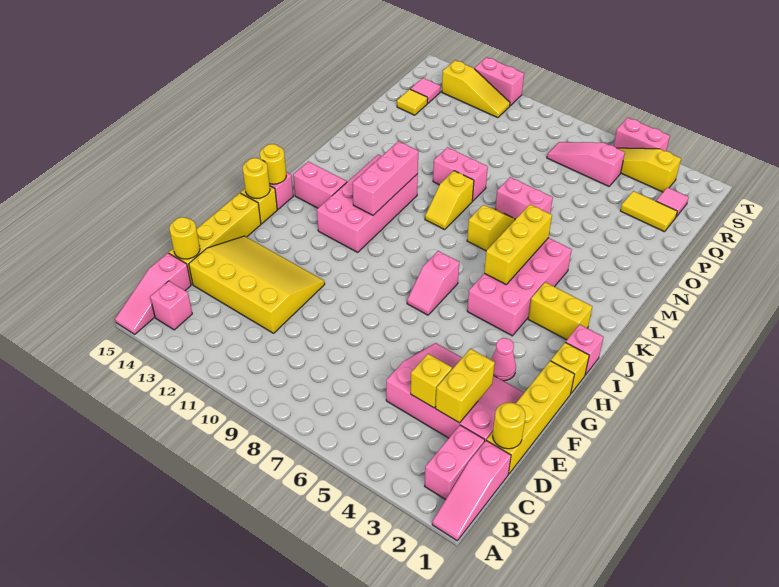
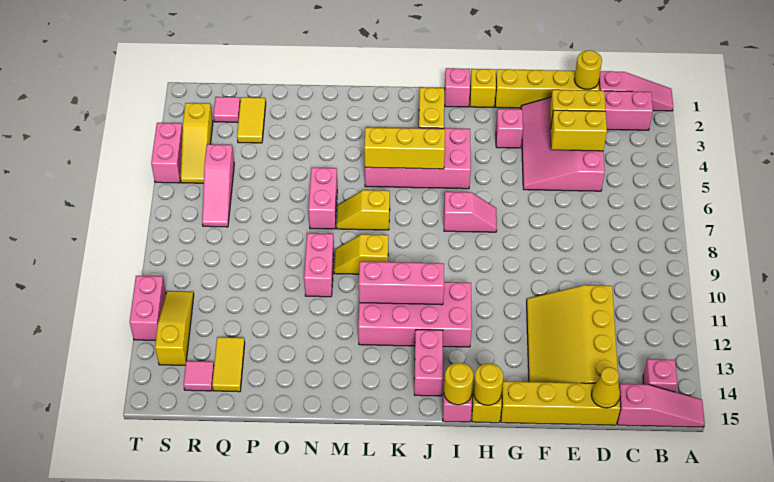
yellow 1x1 brick [411,354,452,408] -> yellow 1x2 brick [551,110,607,151]
yellow 1x1 round brick [169,217,200,259] -> yellow 1x1 cone [591,367,620,408]
pink 1x1 cone [491,338,516,381] -> pink 1x1 brick [496,109,523,148]
yellow 1x2 slope [425,171,474,230] -> yellow 1x2 slope turned to [334,234,388,274]
yellow 1x1 tile [397,89,428,115] -> yellow 1x2 tile [212,337,245,392]

